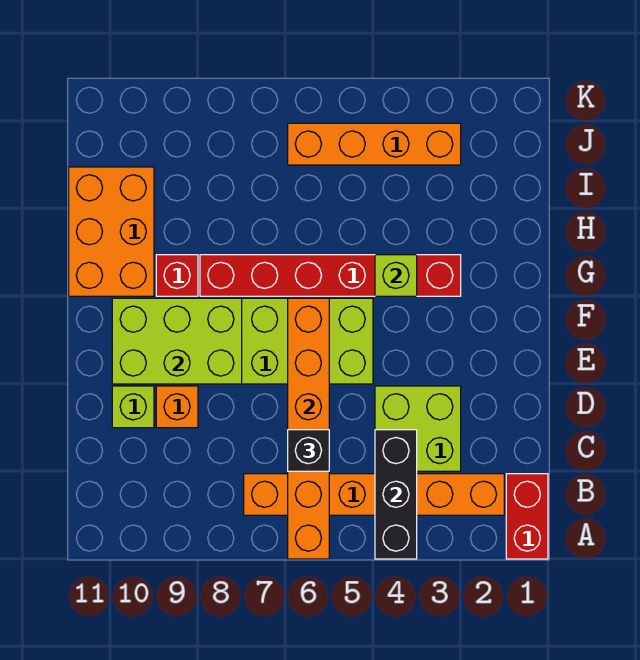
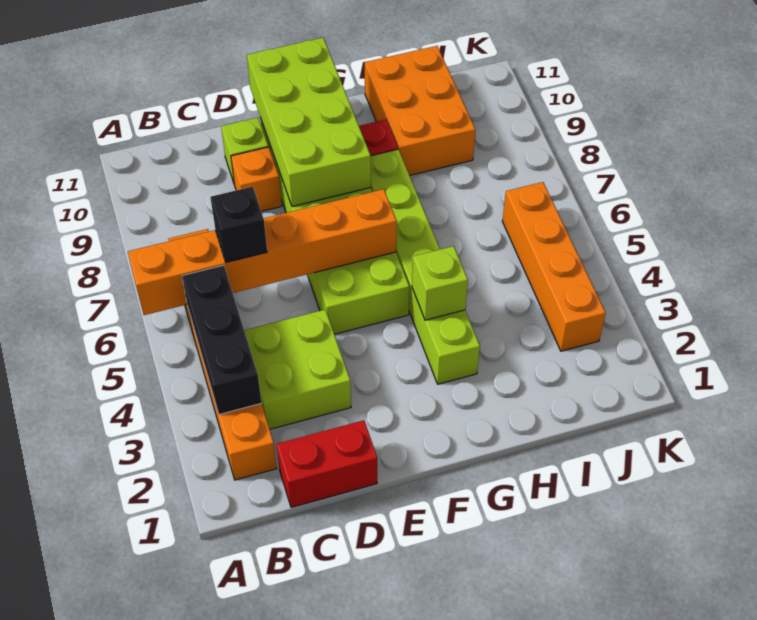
red 1x2 brick [506,474,548,559] -> red 1x2 brick moved to [276,420,377,507]
black 1x3 brick [375,430,417,559] -> black 1x3 brick turned to [182,265,262,414]
lime 2x3 brick [112,298,242,384] -> lime 2x4 brick [247,38,371,206]
red 1x6 brick [200,255,461,296] -> lime 1x6 brick [371,149,480,384]
orange 2x3 brick [69,167,154,296] -> orange 2x3 brick turned to [365,46,475,176]

